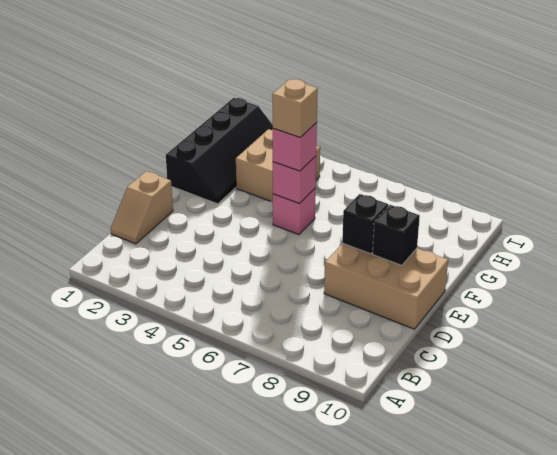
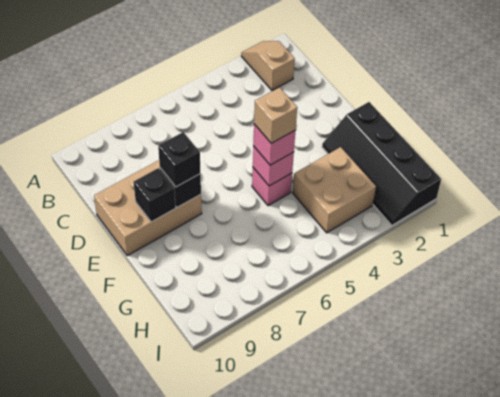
tan 1x2 slope [111,171,173,244] -> tan 1x2 slope moved to [241,41,295,90]
none -> black 1x1 brick [158,132,200,187]

